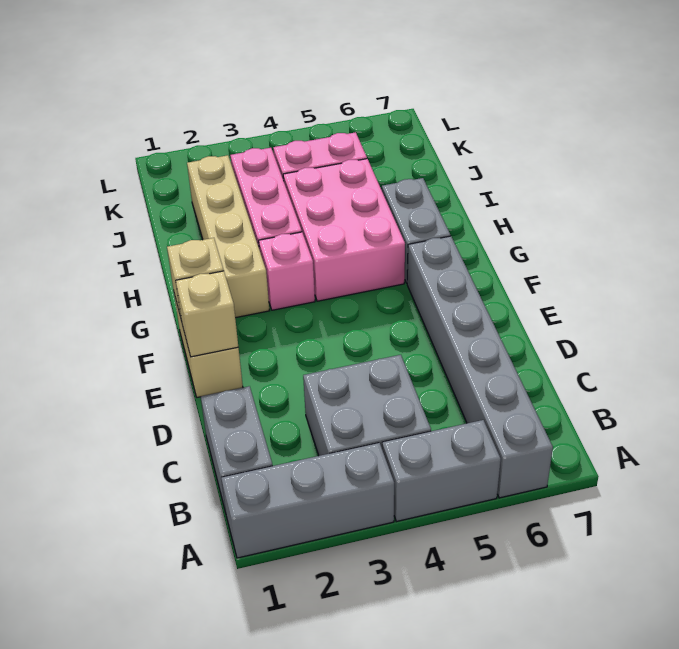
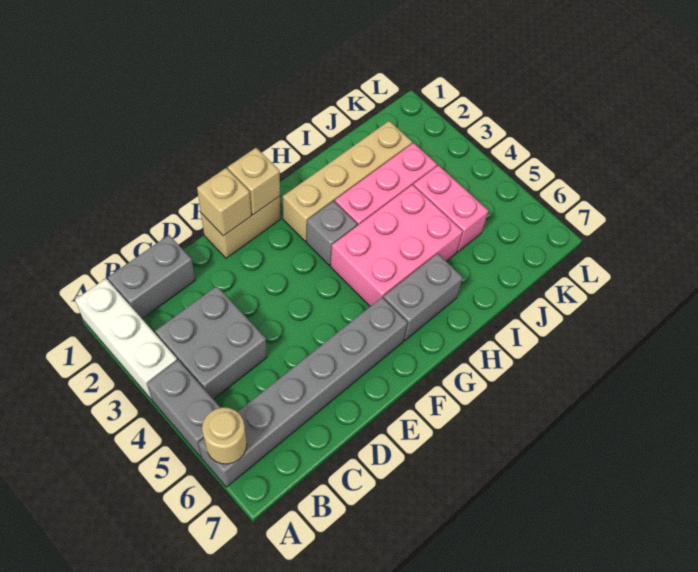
grey 1x3 brick [221,443,394,558] -> white 1x3 brick [75,279,177,400]
none -> tan 1x1 round brick [202,407,247,464]
pink 1x1 brick [259,232,315,310] -> grey 1x1 brick [306,201,357,265]

